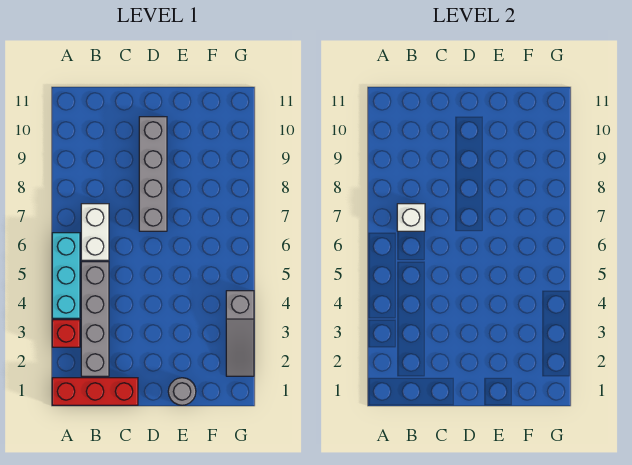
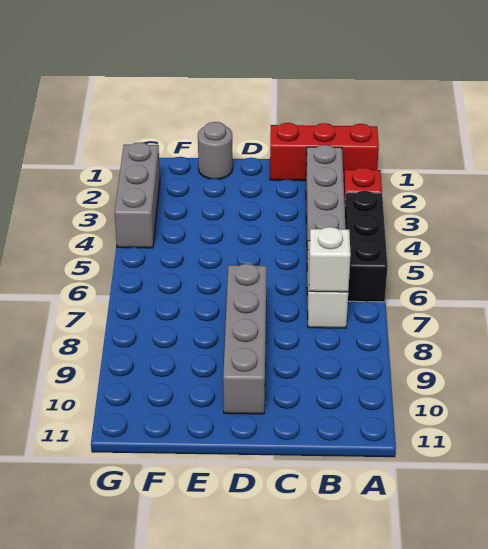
cyan 1x3 brick [52,233,80,318] -> black 1x3 brick [345,191,388,302]
grey 1x3 slope [226,291,254,376] -> grey 1x3 brick [115,142,160,248]

